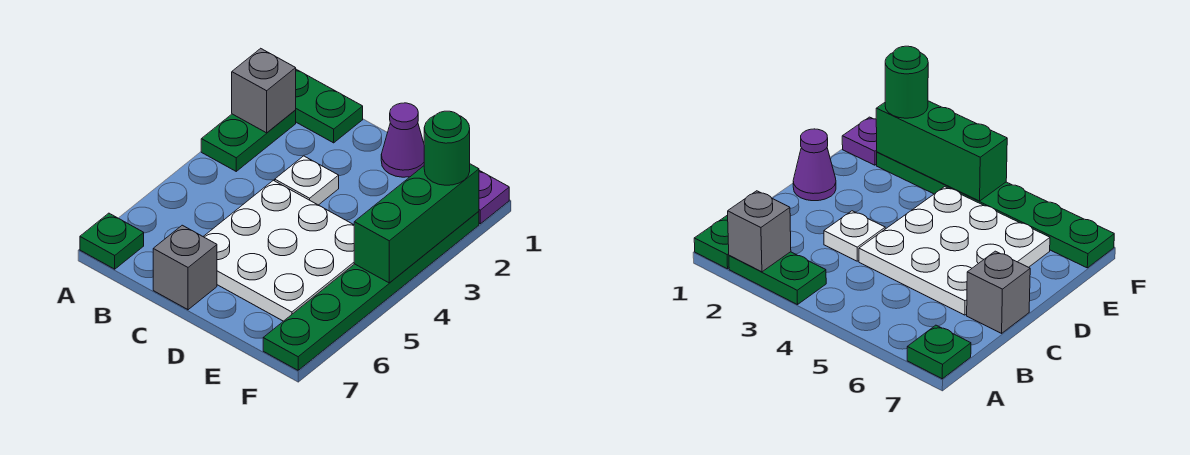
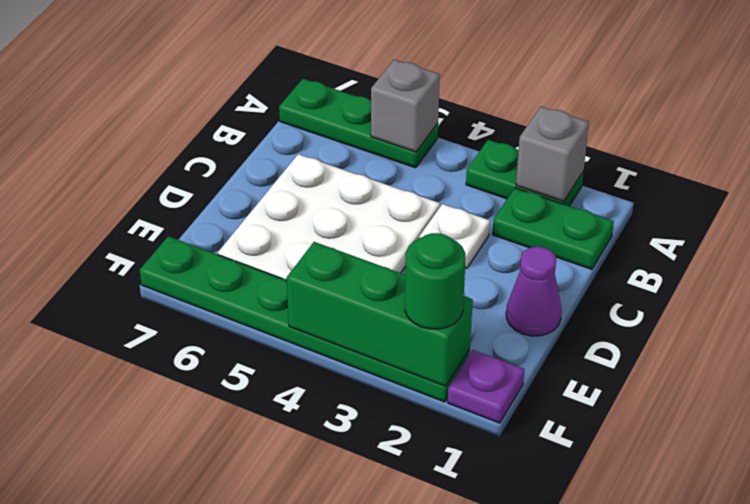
green 1x2 plate [296,69,363,143] -> green 1x2 plate turned to [492,188,614,269]
green 1x1 plate [80,213,144,269] -> green 1x3 plate [279,79,438,168]
grey 1x1 brick [153,225,217,310] -> grey 1x1 brick moved to [371,60,440,152]

